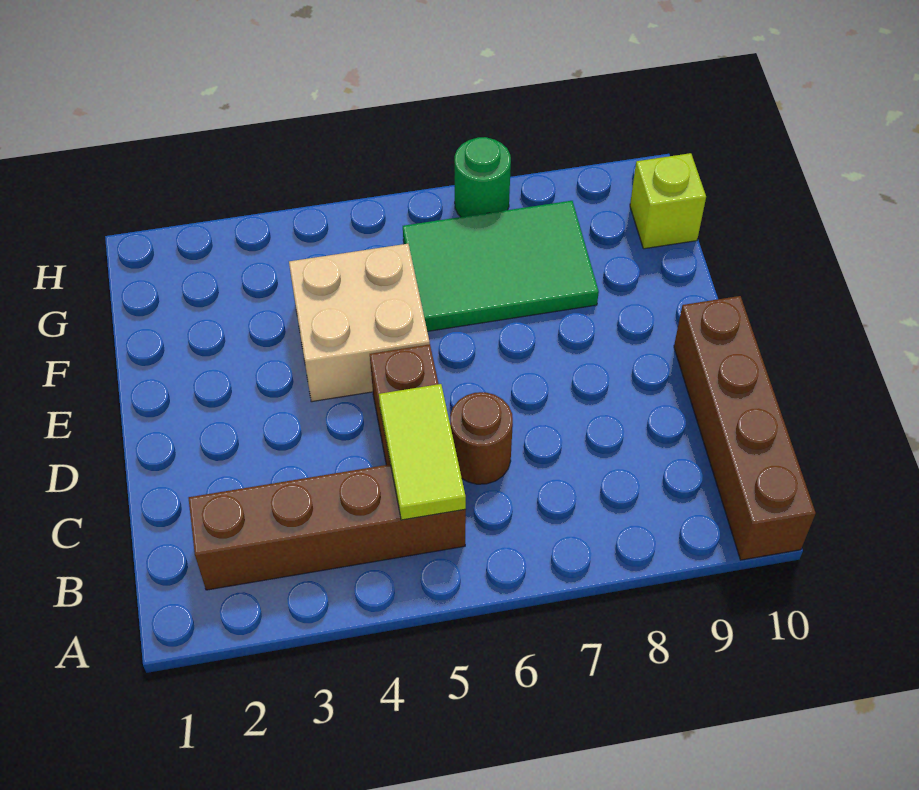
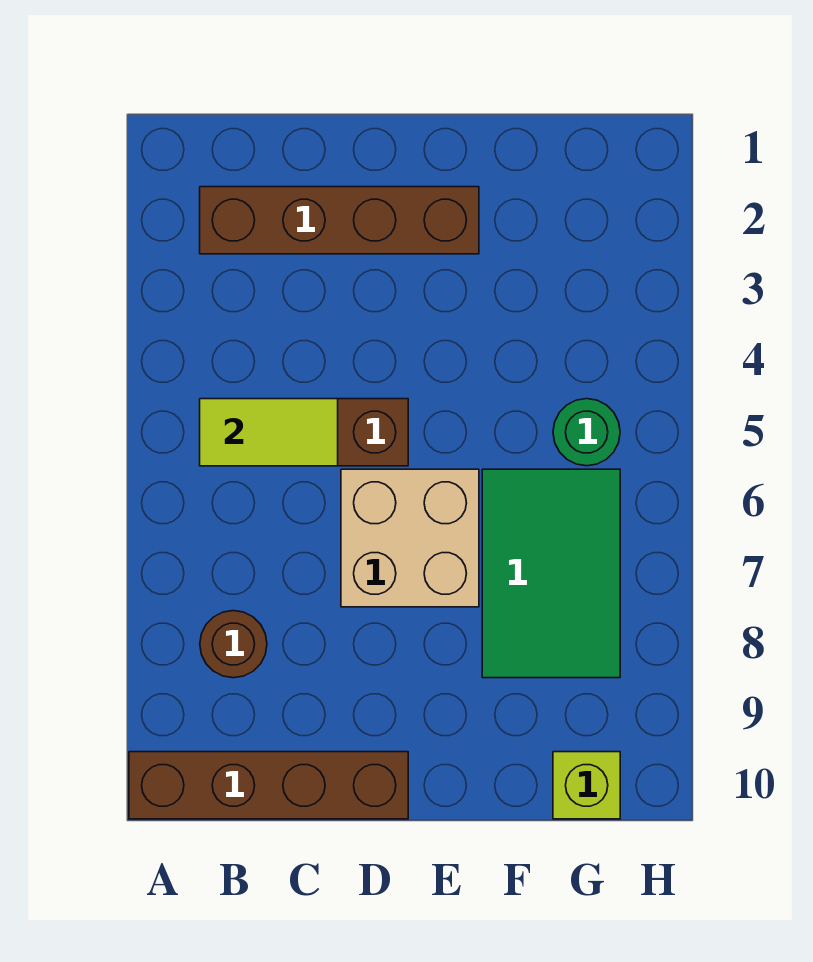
brown 1x4 brick [189,464,466,590] -> brown 1x4 brick turned to [200,187,479,254]
brown 1x1 round brick [450,392,513,484] -> brown 1x1 round brick moved to [200,611,267,678]
tan 2x2 brick [289,244,430,402] -> tan 2x2 brick moved to [341,469,479,607]
green 1x1 round brick [455,137,511,217] -> green 1x1 round brick moved to [553,399,620,466]

